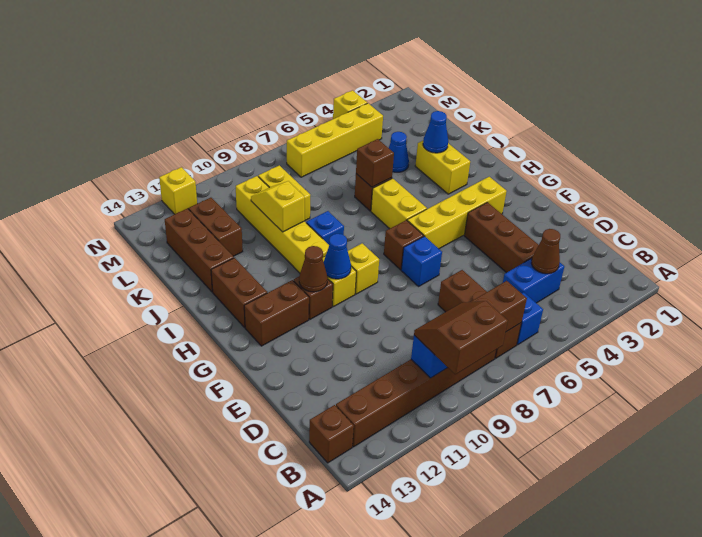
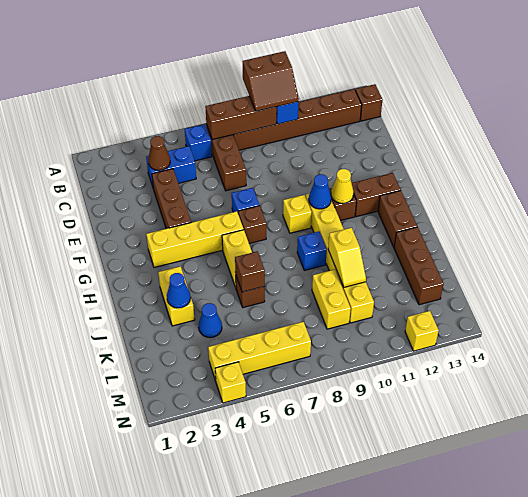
brown 1x1 cone [299,246,328,292] -> yellow 1x1 cone [331,169,354,203]
brown 1x2 brick [189,198,243,256] -> none

